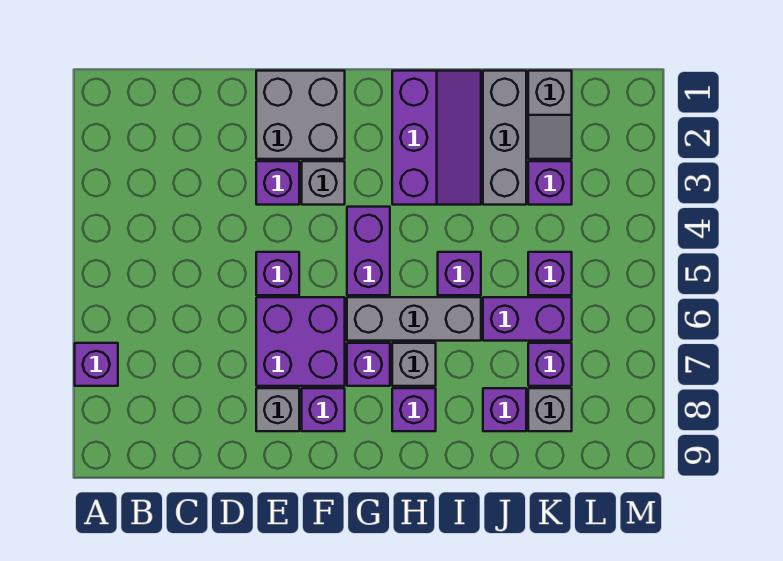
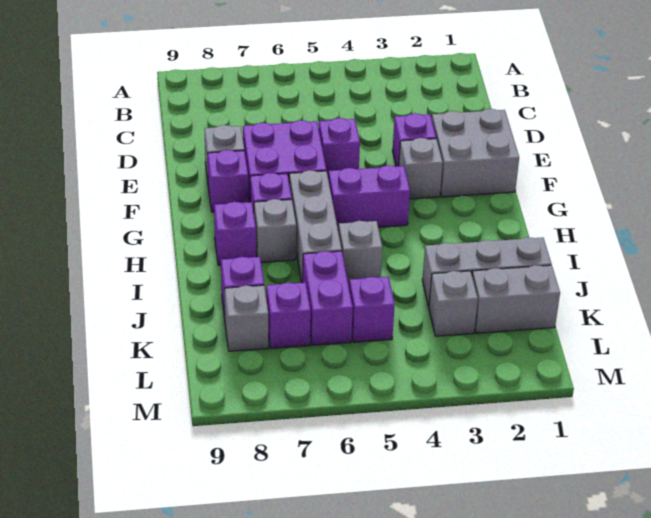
purple 1x1 brick [75,343,118,386] -> none
purple 2x3 slope [392,71,481,205] -> none
purple 1x1 brick [438,252,481,295] -> grey 1x1 brick [338,221,382,284]
grey 1x2 slope [528,71,572,159] -> grey 1x2 brick [472,265,560,333]
purple 1x1 brick [528,161,572,205] -> grey 1x1 brick [429,271,478,336]

